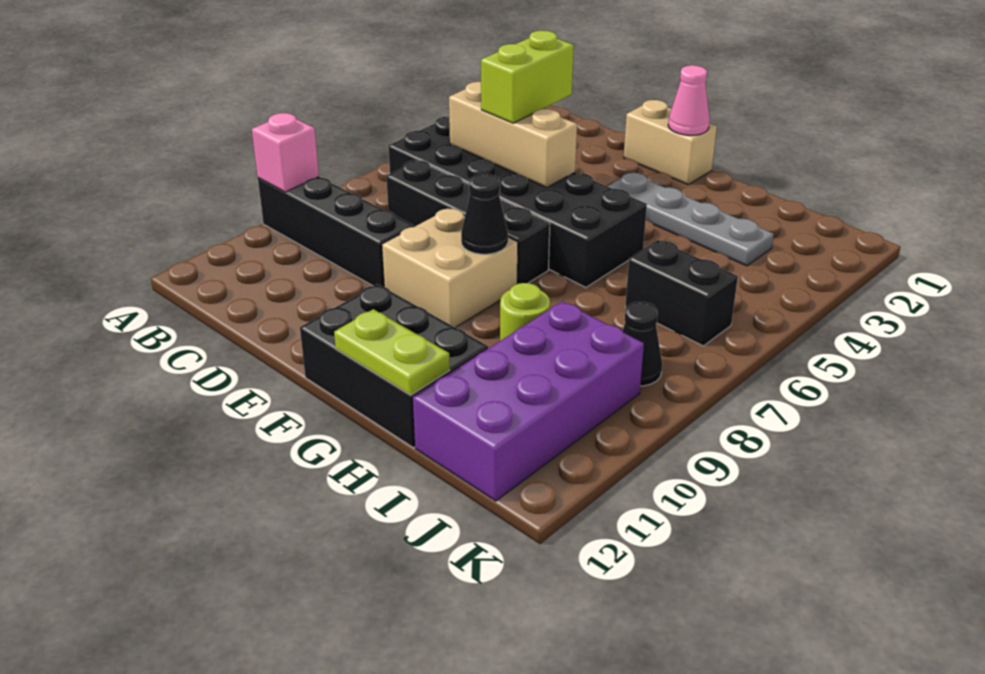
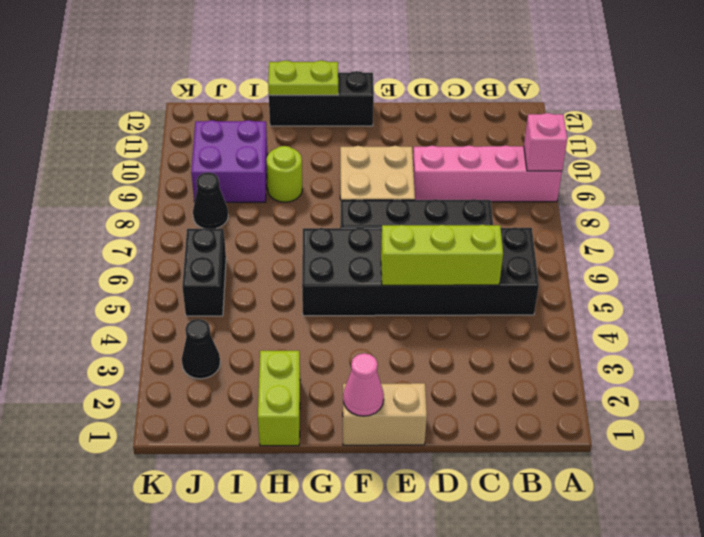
black 1x4 brick [258,177,414,287] -> pink 1x4 brick [413,146,562,202]
tan 1x3 brick [449,82,577,187] -> lime 1x3 brick [381,225,503,285]
lime 1x2 brick [481,30,574,123] -> lime 1x2 brick moved to [258,351,300,446]
grey 1x4 plate [607,173,774,266] -> none
black 1x1 cone [461,174,508,254] -> black 1x1 cone moved to [182,319,220,379]
black 2x3 brick [300,284,488,448] -> black 1x3 brick [269,71,374,126]
black 1x2 brick [625,240,738,346] -> black 1x2 brick turned to [182,228,226,316]
purple 2x4 brick [413,301,644,501] -> purple 2x2 brick [191,120,267,202]

